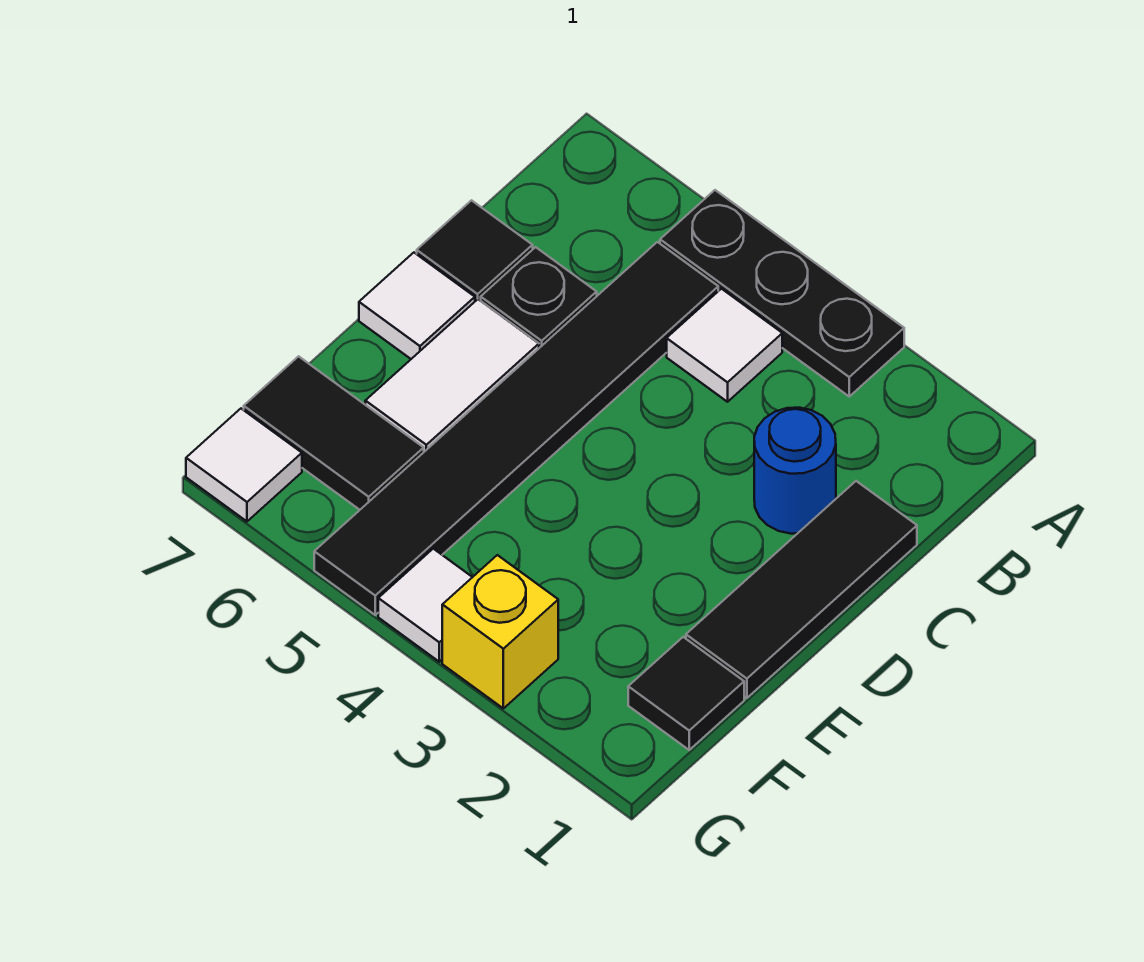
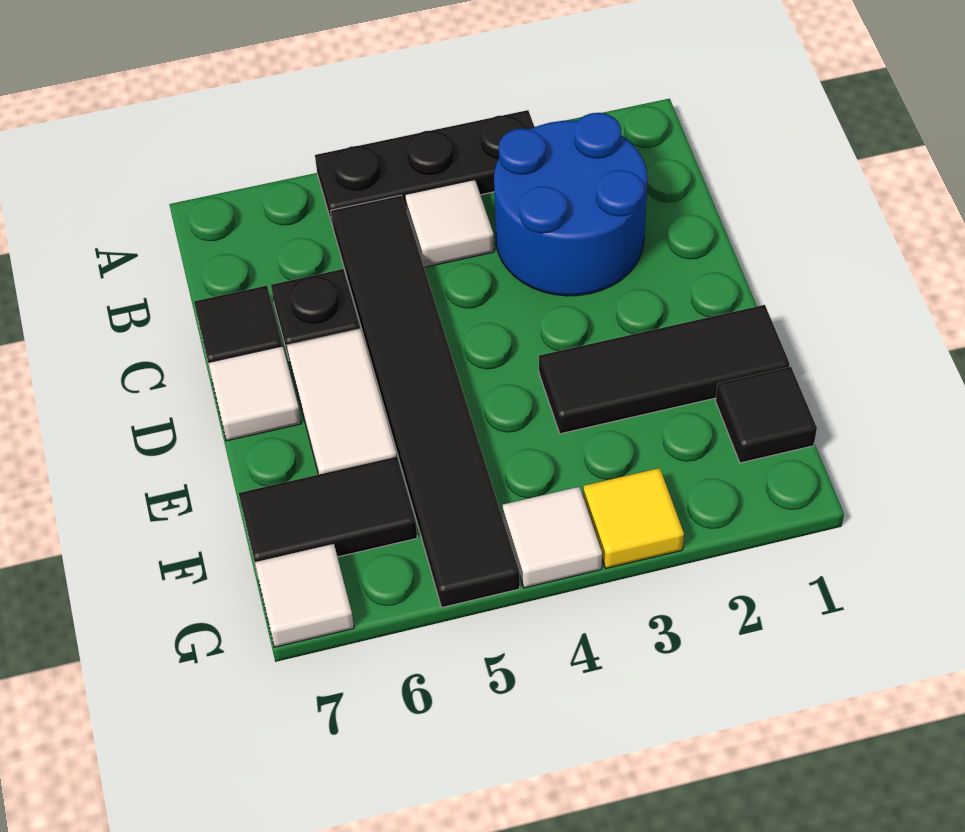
black 1x3 tile [686,481,917,698] -> black 1x3 tile turned to [539,305,790,434]
blue 1x1 round brick [754,408,836,534] -> blue 2x2 round brick [494,113,648,296]
yellow 1x1 brick [442,555,558,708] -> yellow 1x1 tile [583,468,684,568]

